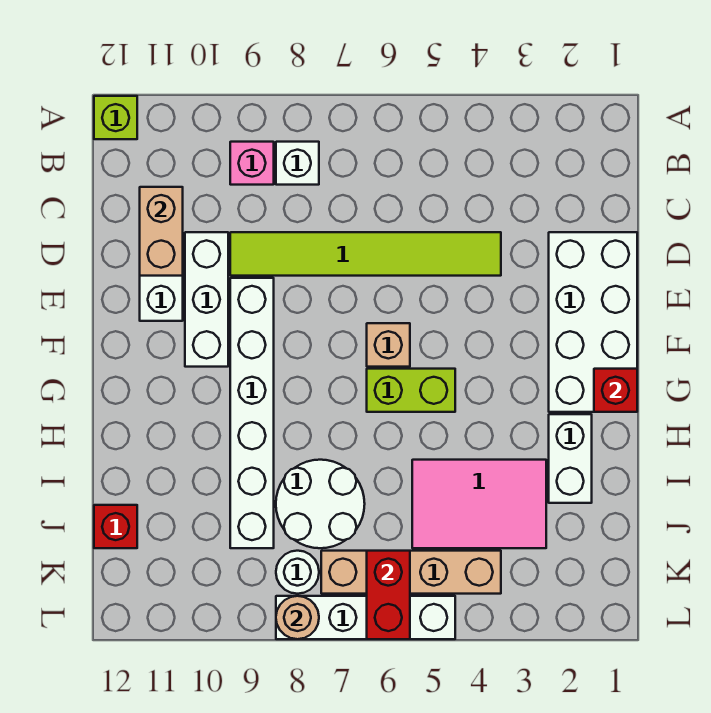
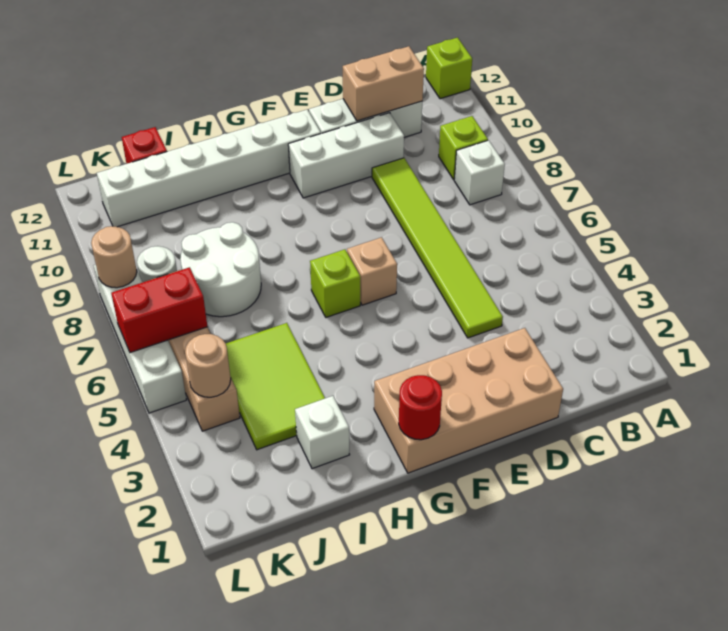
pink 1x1 brick [230,142,274,185] -> lime 1x1 brick [439,116,488,180]
white 2x4 brick [549,232,637,412] -> tan 2x4 brick [374,328,563,473]
white 1x6 brick [230,278,274,548] -> white 1x6 brick moved to [97,110,321,227]
red 1x1 brick [594,369,637,412] -> red 1x1 round brick [399,375,442,440]
lime 1x2 brick [367,369,455,412] -> lime 1x1 brick [310,249,360,317]
white 1x2 brick [549,414,592,503] -> white 1x1 brick [295,396,350,469]
pink 2x3 tile [412,460,546,548] -> lime 2x3 tile [226,323,325,450]
none -> tan 1x1 round brick [185,334,231,397]

